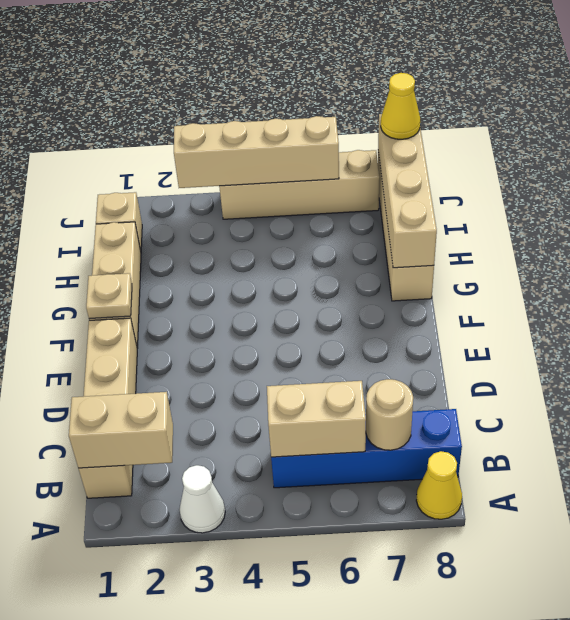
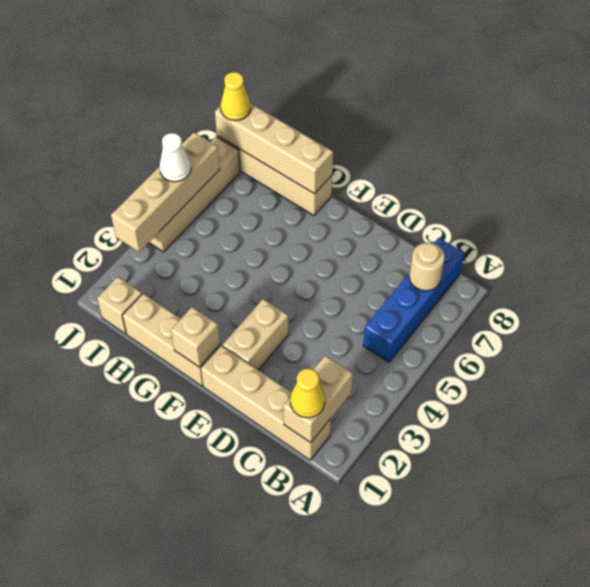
white 1x1 cone [179,465,225,533] -> white 1x1 cone moved to [160,133,191,182]
yellow 1x1 cone [416,451,462,519] -> yellow 1x1 cone moved to [290,368,325,418]
tan 1x2 brick [267,381,366,457] -> tan 1x2 brick moved to [223,299,289,370]
tan 1x1 plate [86,273,132,319] -> tan 1x1 brick [171,307,220,367]

